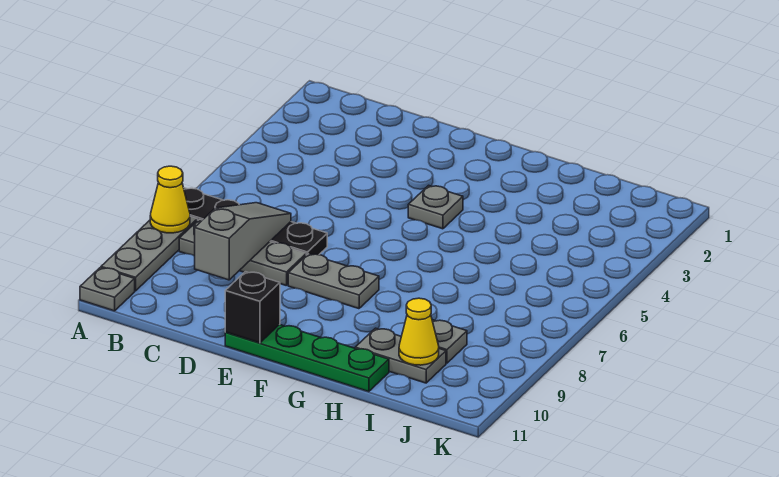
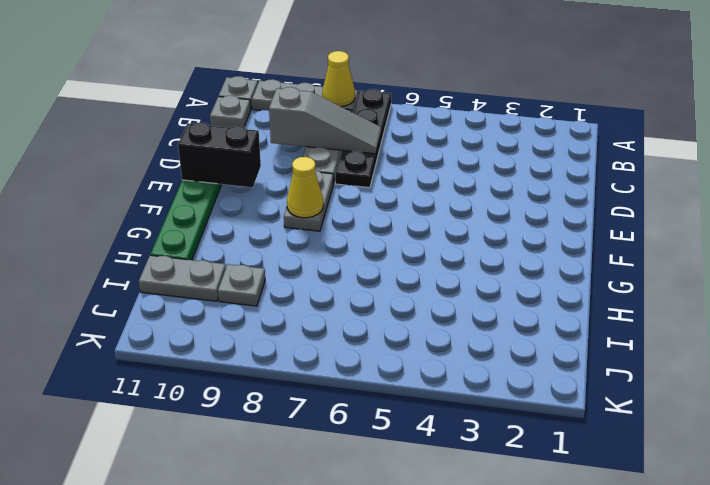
black 1x1 brick [225,272,280,343] -> black 1x2 brick [178,122,261,187]
grey 1x1 plate [408,185,463,229] -> grey 1x1 plate moved to [210,96,251,128]
grey 1x2 plate [355,328,446,383] -> grey 1x2 plate turned to [139,255,226,301]
yellow 1x1 cone [399,298,439,365] -> yellow 1x1 cone moved to [287,157,323,218]

